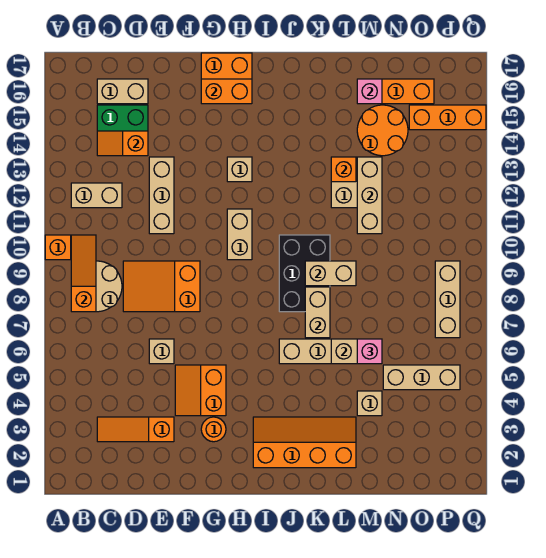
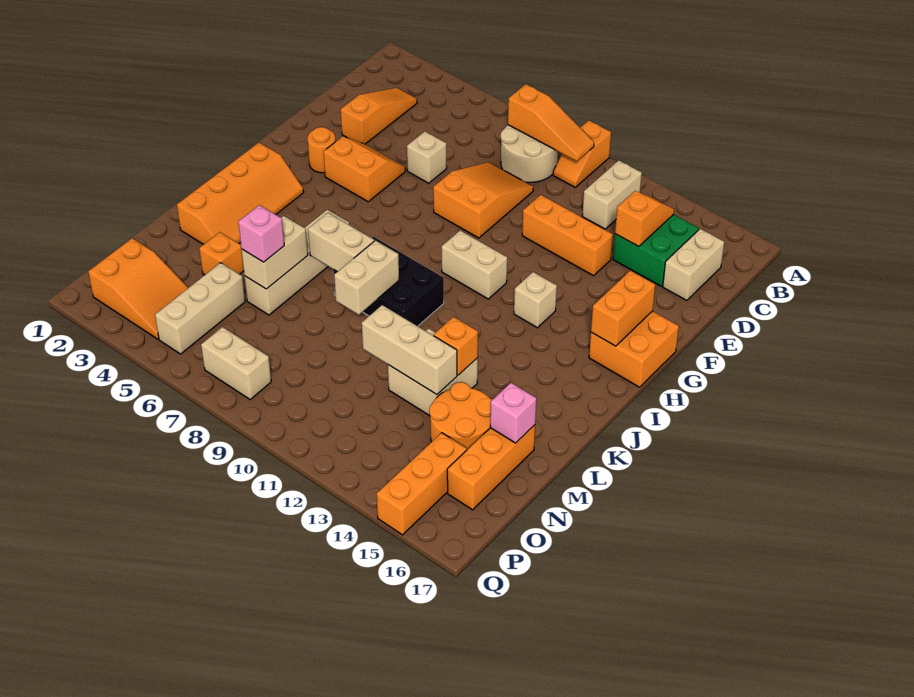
tan 1x3 brick [149,157,174,234] -> orange 1x3 brick [522,195,613,276]
tan 1x1 brick [357,391,382,416] -> orange 1x1 brick [199,232,244,275]
none -> orange 2x3 slope [88,238,188,339]
tan 1x3 brick [435,261,460,338] -> tan 1x2 brick [201,327,271,399]

